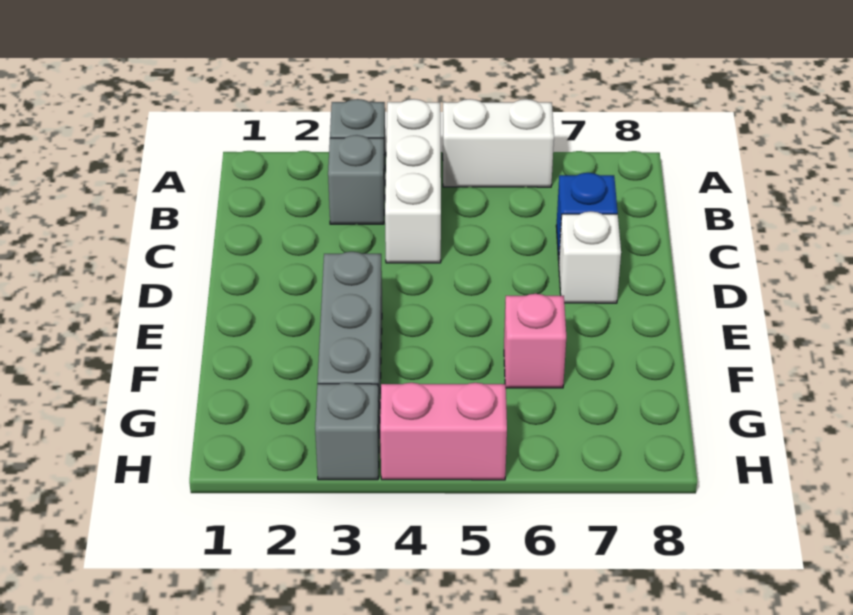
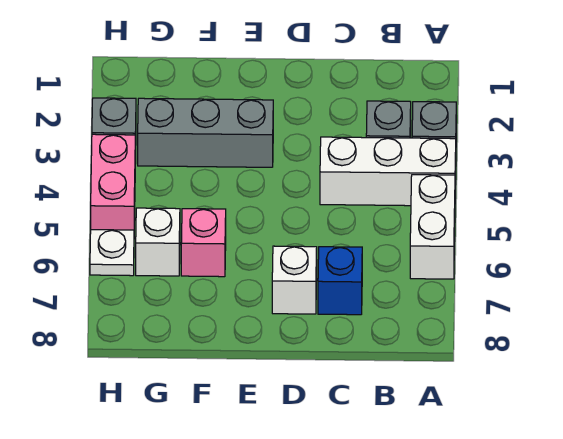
none -> white 1x1 brick [136,208,180,276]
none -> white 1x1 plate [90,230,134,276]

